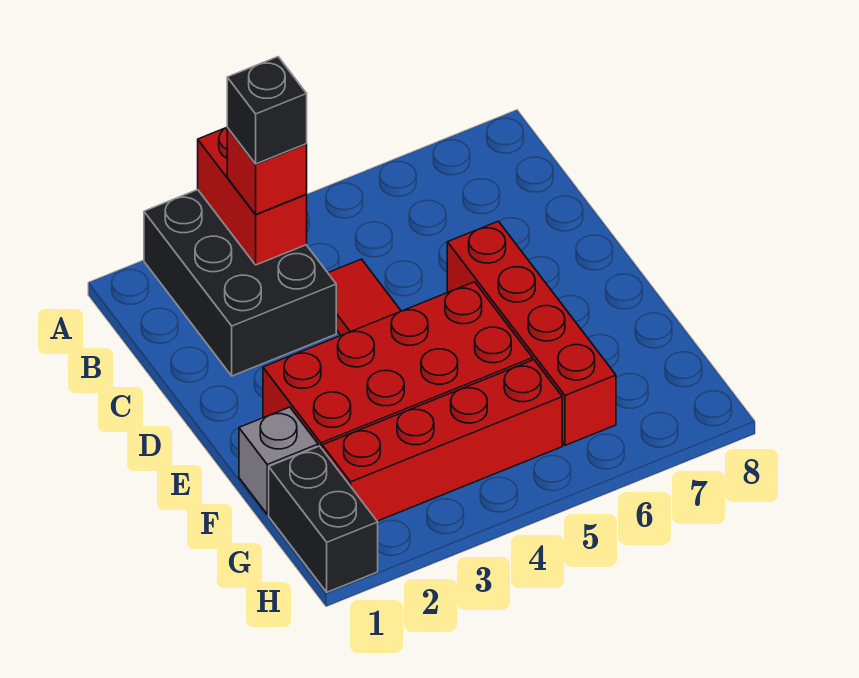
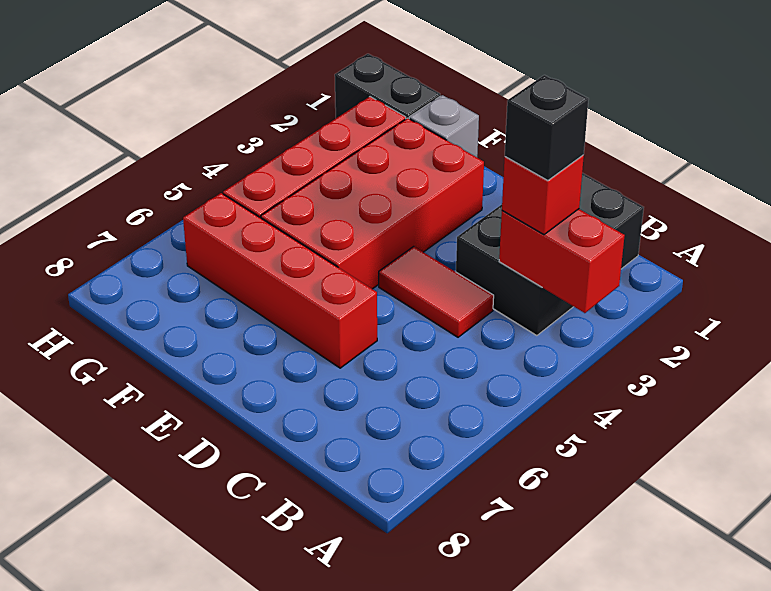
black 2x3 brick [144,190,336,376] -> black 2x3 brick turned to [456,173,644,336]

